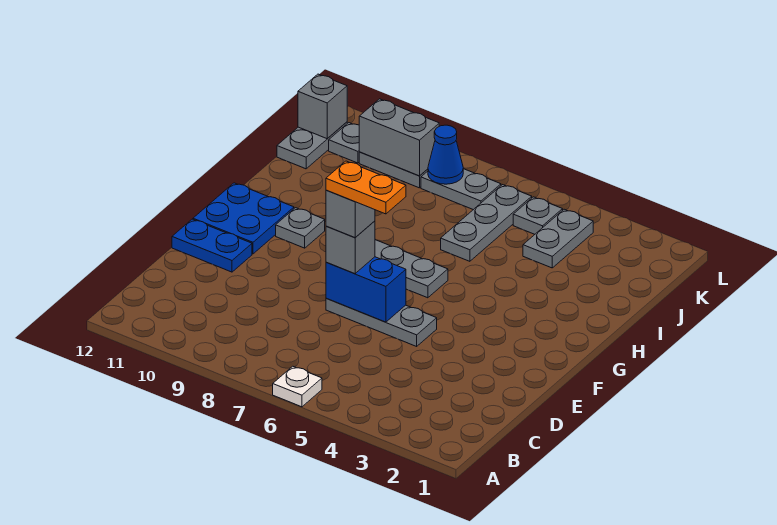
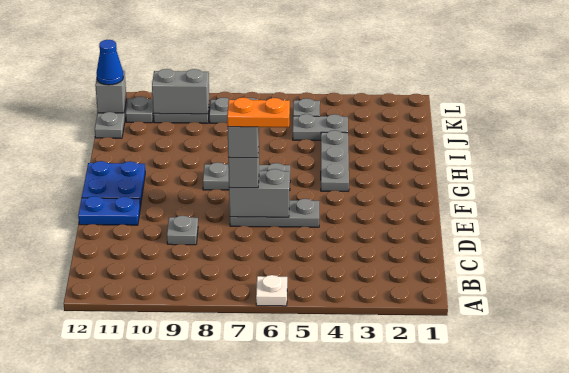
blue 1x2 brick [326,257,406,322] -> grey 1x2 brick [229,169,289,217]
grey 1x1 plate [276,208,325,248] -> grey 1x1 plate moved to [167,216,198,245]
grey 1x3 plate [441,185,532,261] -> grey 1x3 plate moved to [321,130,349,191]
grey 1x2 plate [523,209,593,268] -> grey 1x2 plate turned to [293,114,348,140]
blue 1x1 cone [428,125,463,184] -> blue 1x1 cone moved to [96,40,123,85]

